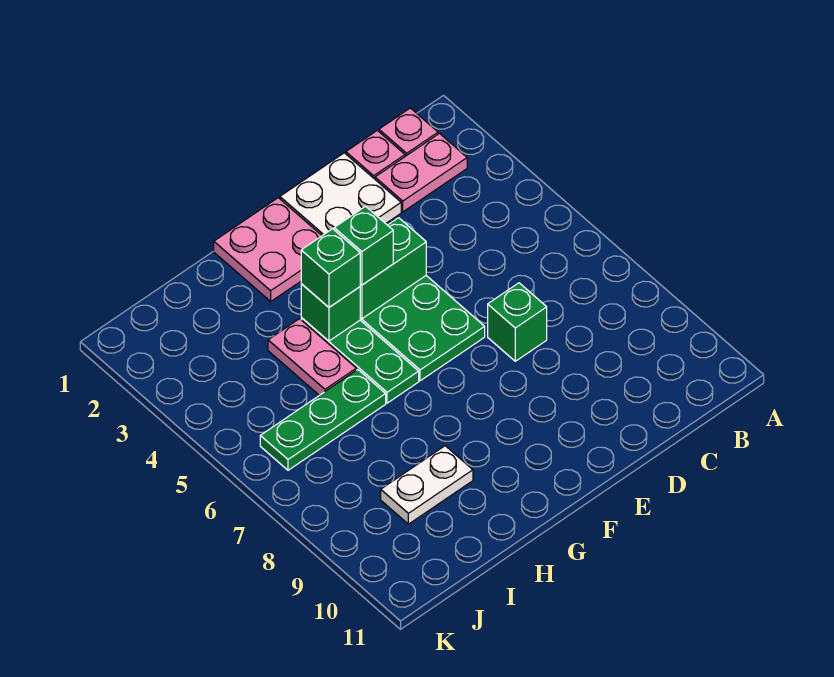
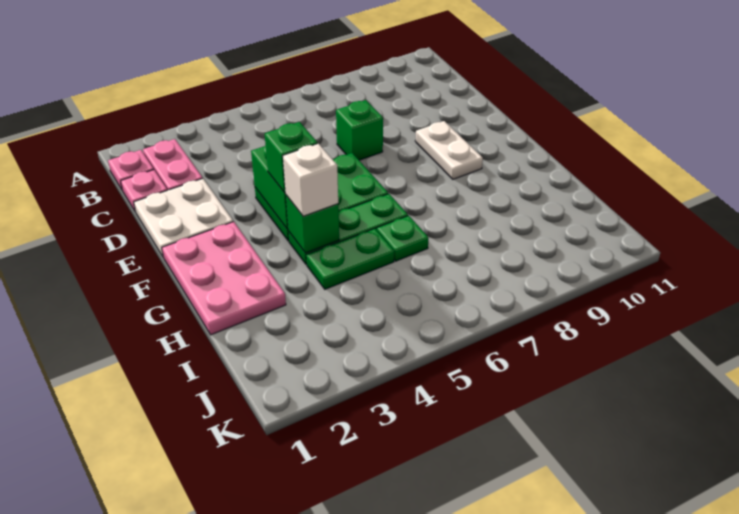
pink 2x2 plate [214,198,322,301] -> pink 2x3 plate [162,222,286,335]
green 1x1 brick [301,229,360,307] -> white 1x1 brick [283,144,338,216]
pink 1x2 plate [268,319,356,395] -> green 1x2 plate [306,229,394,289]
green 1x3 plate [260,370,386,470] -> green 1x1 plate [377,216,429,261]
white 1x2 plate [381,446,473,524] -> white 1x2 plate moved to [415,121,483,179]

